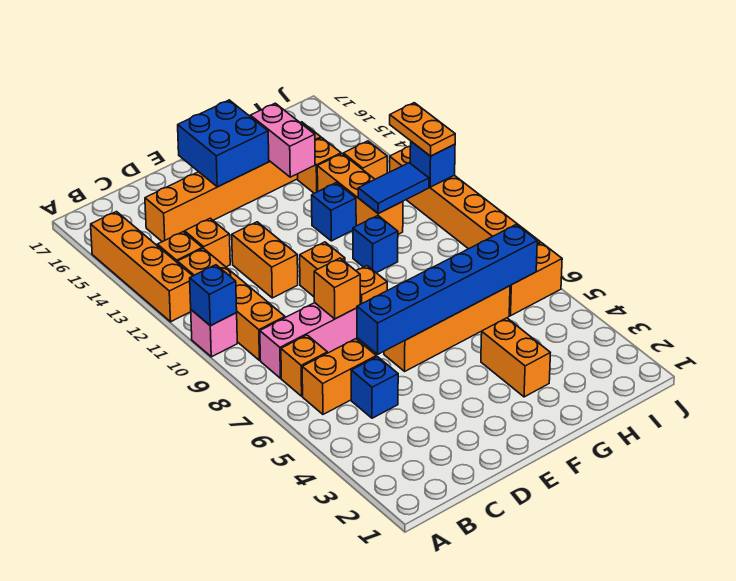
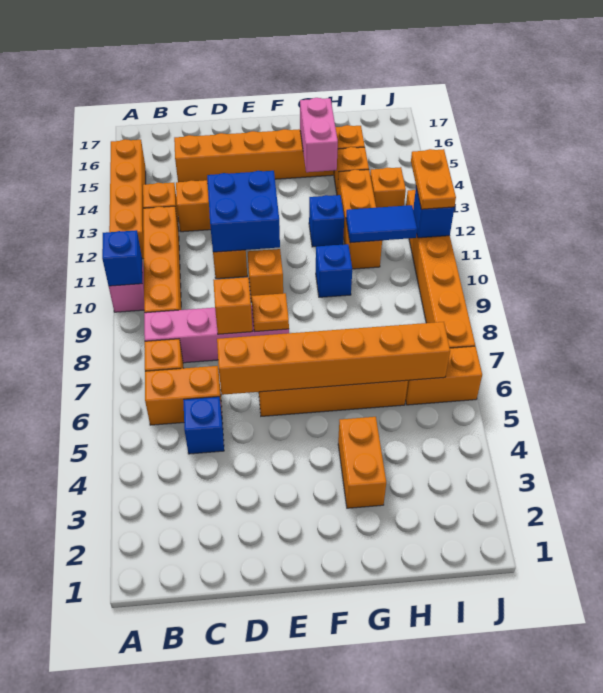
blue 1x6 brick [357,224,537,354] -> orange 1x6 brick [217,322,450,395]
blue 2x2 brick [178,100,269,187] -> blue 2x2 brick moved to [207,171,280,252]

